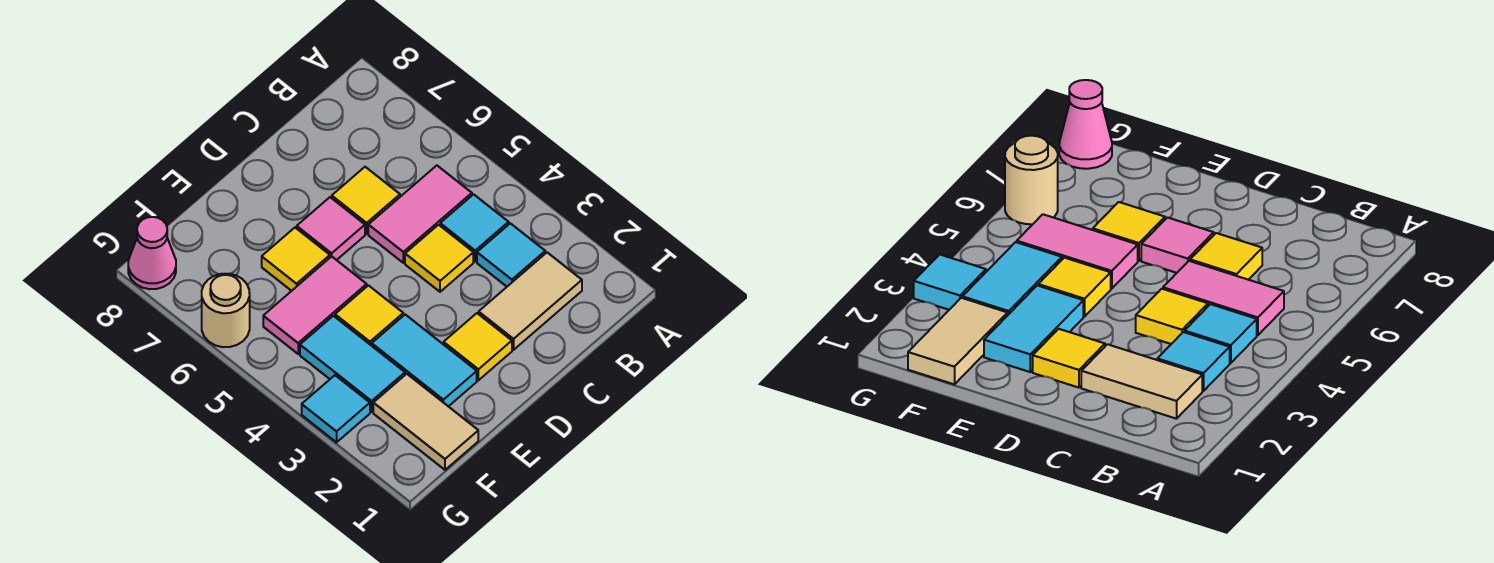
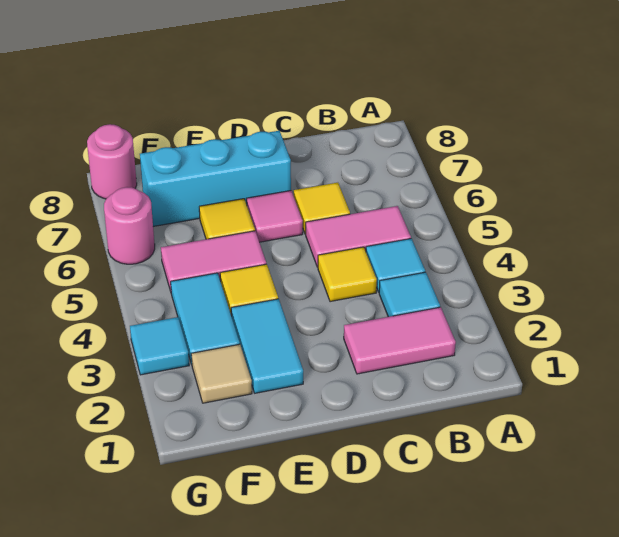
tan 1x2 tile [479,253,582,350] -> pink 1x2 tile [344,307,456,374]
yellow 1x1 tile [444,313,512,380] -> none
none -> cyan 1x3 brick [140,131,291,226]
tan 1x2 tile [373,374,478,470] -> tan 1x1 tile [191,344,252,403]
tan 1x1 round brick [202,274,250,347] -> pink 1x1 round brick [104,187,155,264]
pink 1x1 cone [128,217,176,289] -> pink 1x1 round brick [87,124,137,199]

